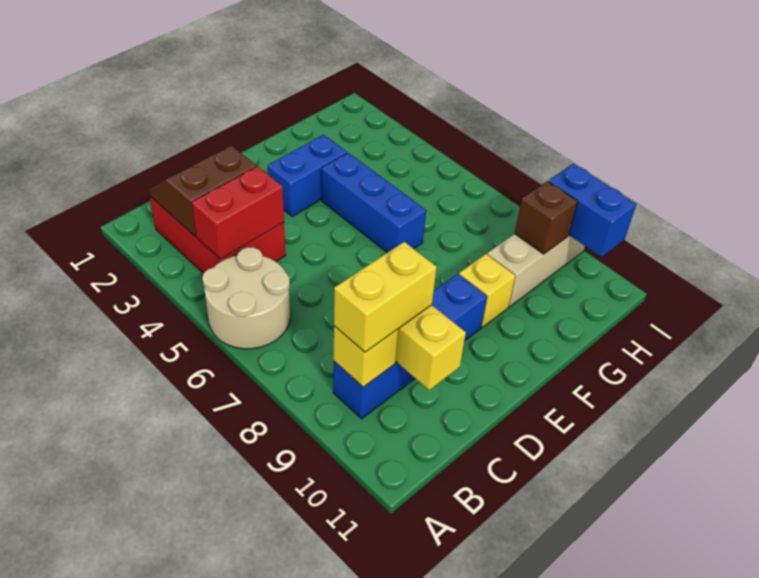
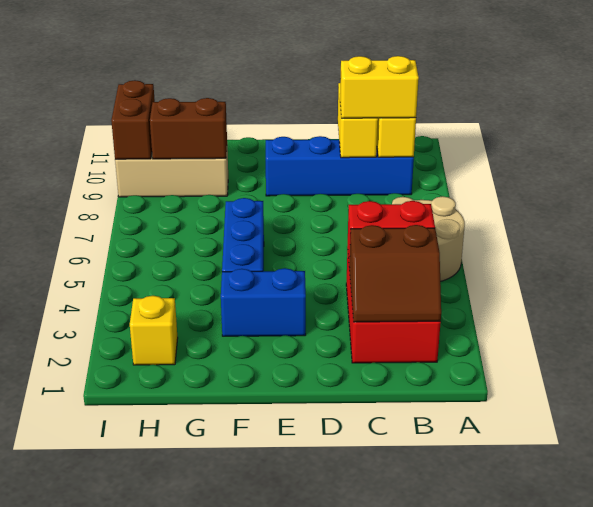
yellow 1x1 brick [459,254,515,327] -> yellow 1x1 brick moved to [130,296,178,365]
brown 1x1 brick [514,181,578,254] -> brown 1x2 brick [150,98,227,159]
blue 1x2 brick [548,164,636,257] -> brown 1x2 brick [111,80,155,159]

